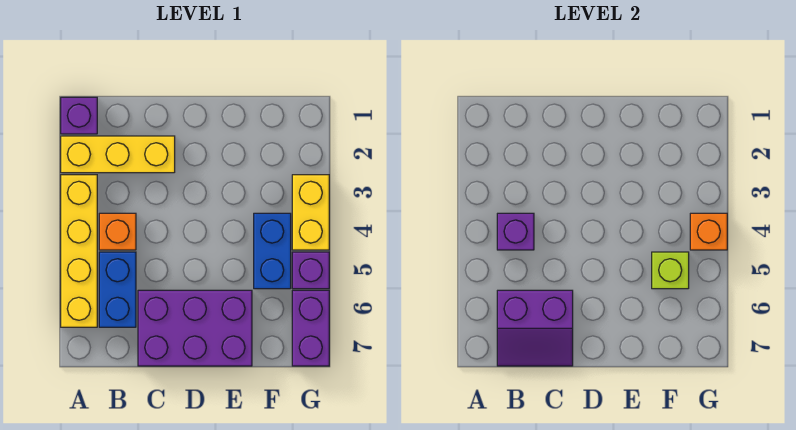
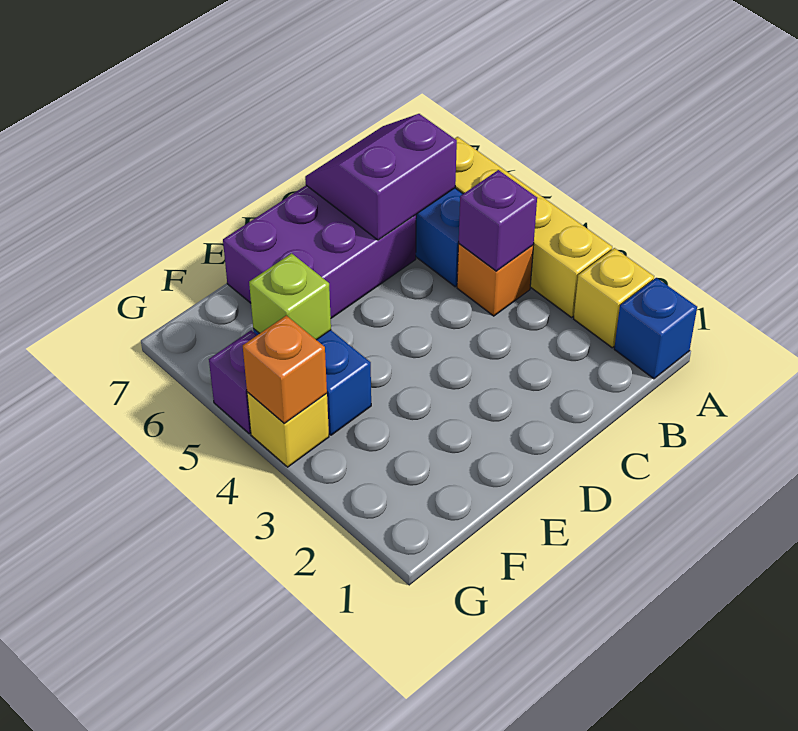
purple 1x1 brick [61,97,97,134] -> blue 1x1 brick [614,278,697,379]
yellow 1x3 brick [61,136,175,173] -> yellow 1x1 brick [574,248,654,348]
yellow 1x2 brick [292,175,329,250] -> yellow 1x1 brick [247,392,329,467]
purple 1x2 brick [292,290,329,366] -> none

